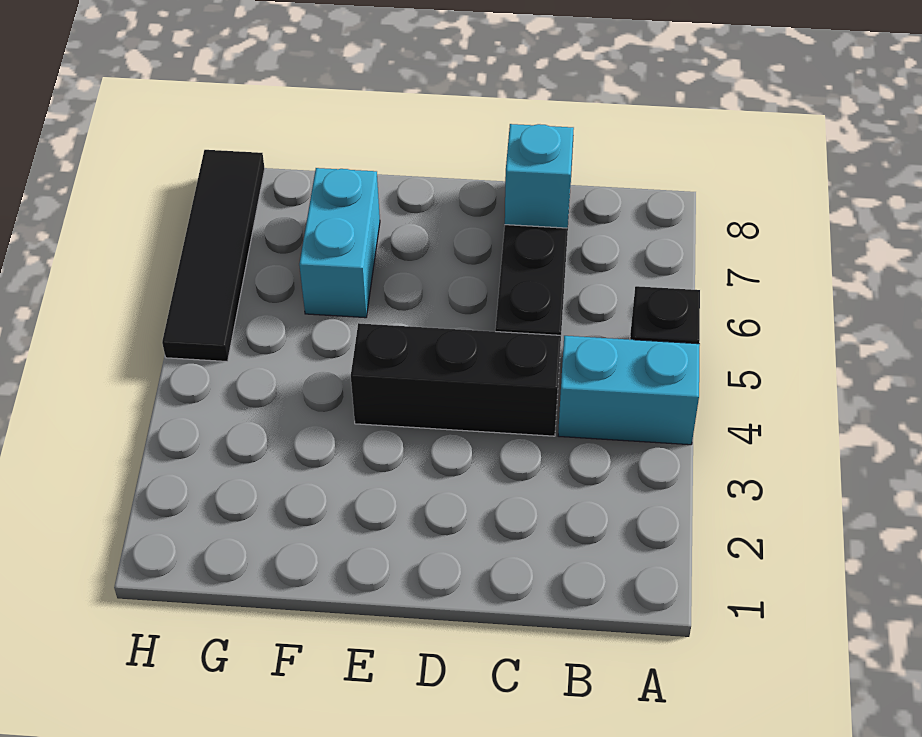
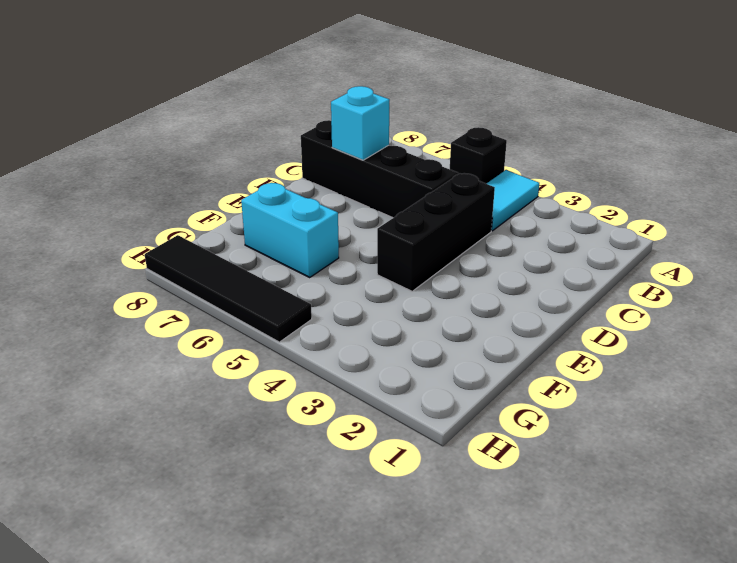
cyan 1x2 brick [558,336,700,445] -> cyan 1x2 tile [487,170,539,231]

